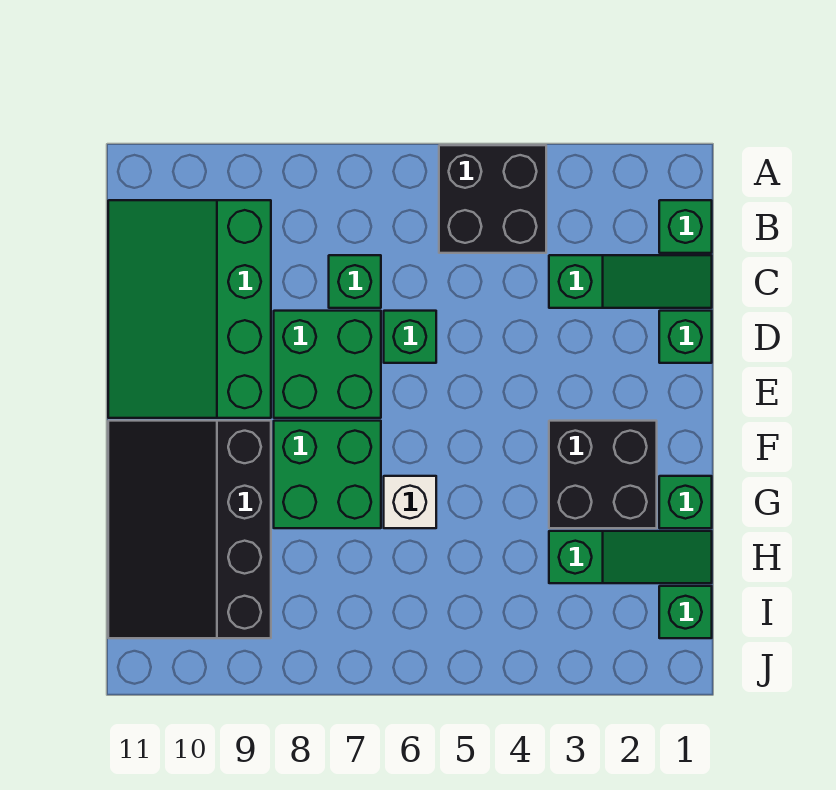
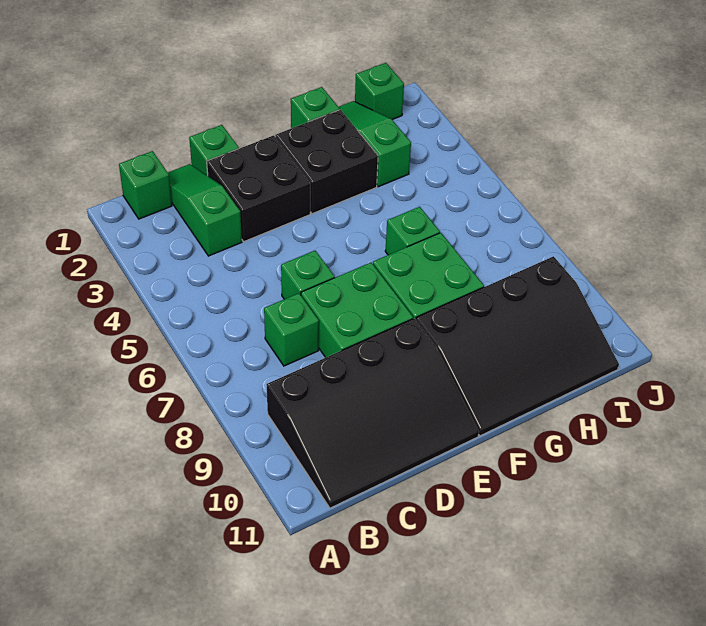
black 2x2 brick [439,145,546,253] -> black 2x2 brick moved to [207,135,310,241]
green 3x4 slope [108,200,271,418] -> black 3x4 slope [266,318,479,508]
white 1x1 brick [384,476,436,528] -> green 1x1 brick [385,207,440,255]

